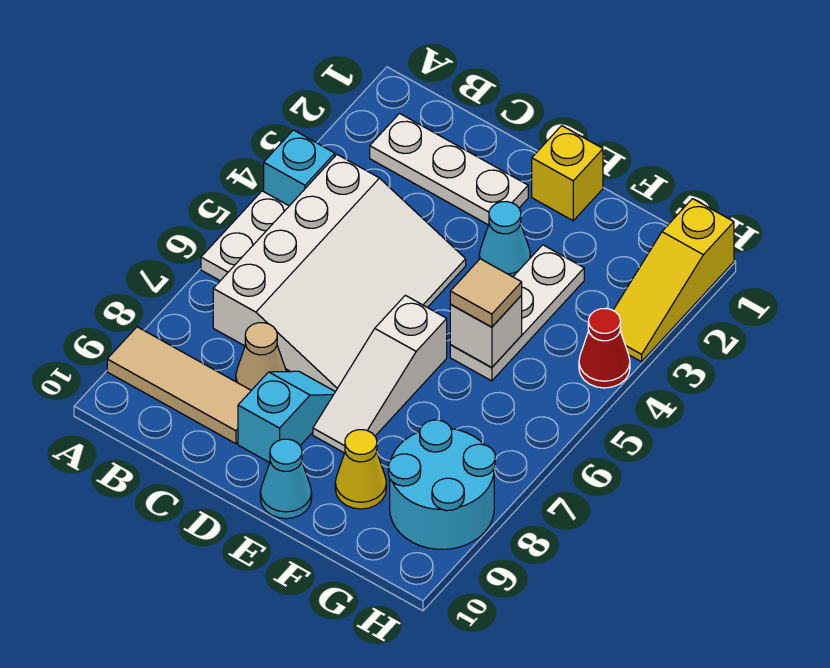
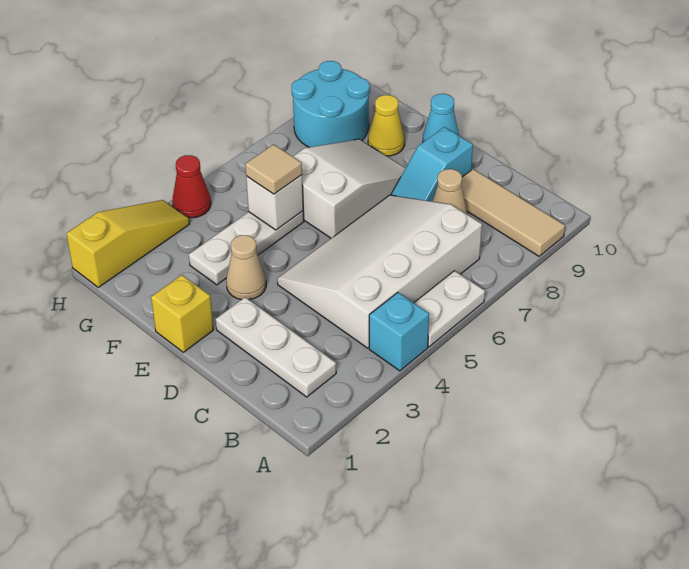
cyan 1x1 cone [479,202,530,277] -> tan 1x1 cone [226,235,266,300]
white 1x3 slope [313,295,447,453] -> white 2x3 slope [293,139,405,238]

